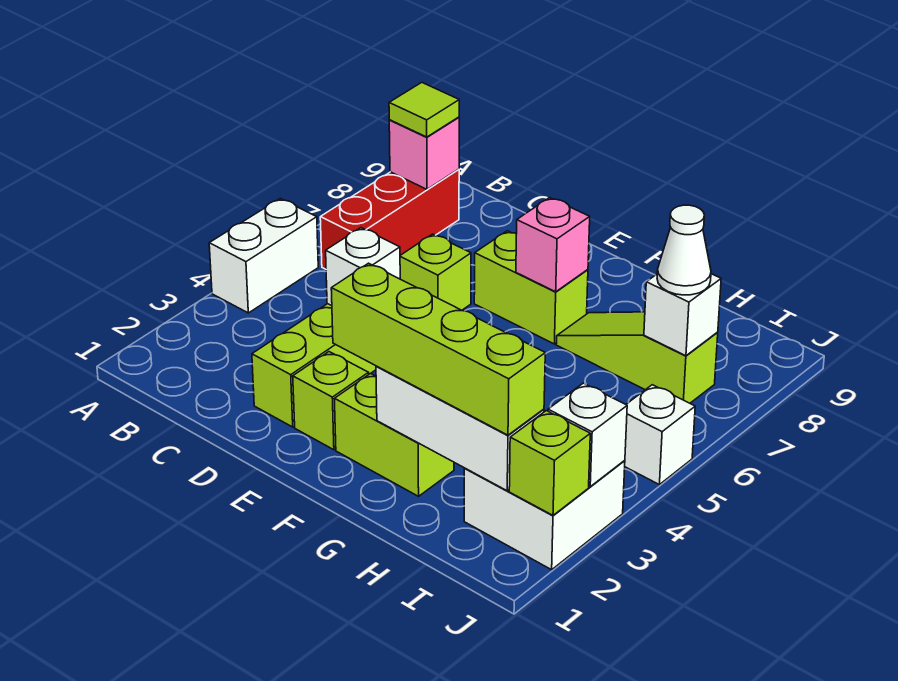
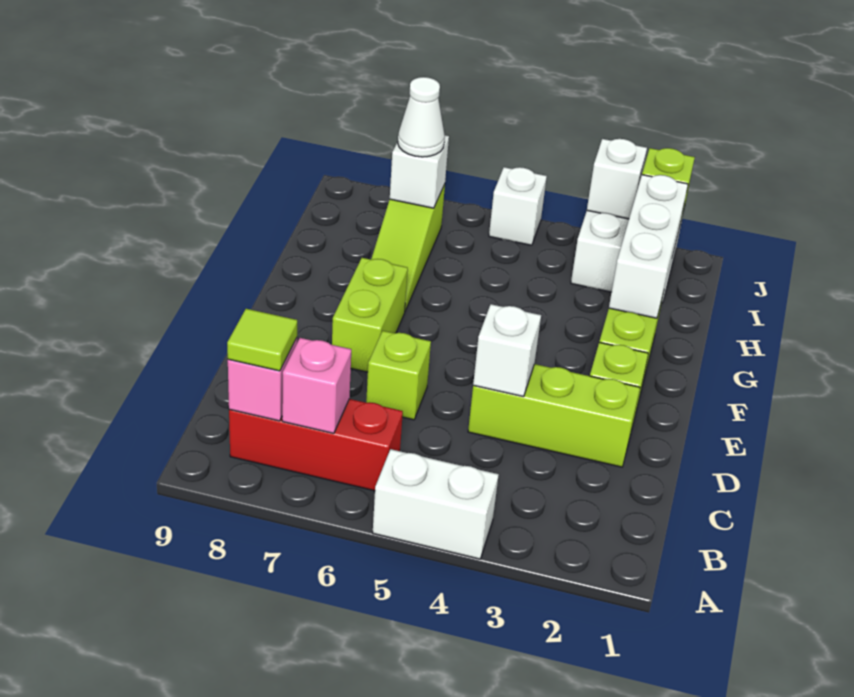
lime 1x4 brick [331,263,545,435] -> none
pink 1x1 brick [516,198,590,292] -> pink 1x1 brick moved to [282,338,351,433]

